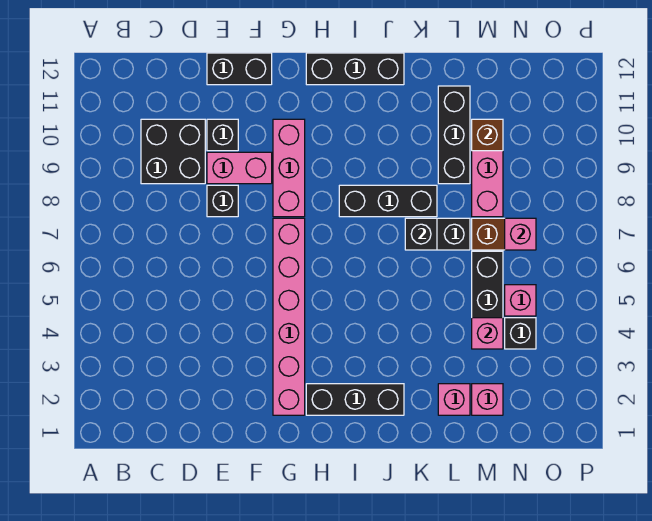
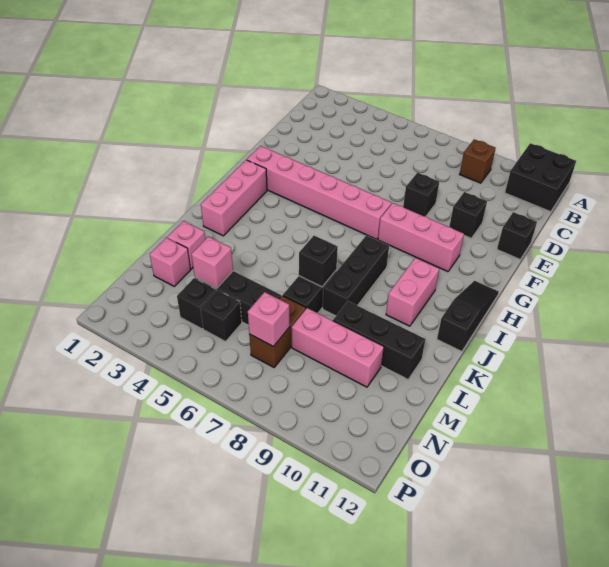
black 2x2 brick [141,119,205,184] -> black 2x2 brick moved to [505,143,576,212]
pink 1x2 brick [207,152,272,184] -> pink 1x2 brick moved to [386,258,439,326]
black 1x2 brick [207,53,272,85] -> black 1x1 brick [497,212,537,259]
black 1x3 brick [306,384,404,415] -> pink 1x3 brick [201,160,267,236]
black 1x3 brick [306,53,404,85] -> black 1x3 slope [437,281,499,351]
brown 1x1 brick [472,119,503,151] -> brown 1x1 brick moved to [460,139,496,183]
pink 1x1 brick [505,285,536,316] -> black 1x1 brick [201,290,242,341]

